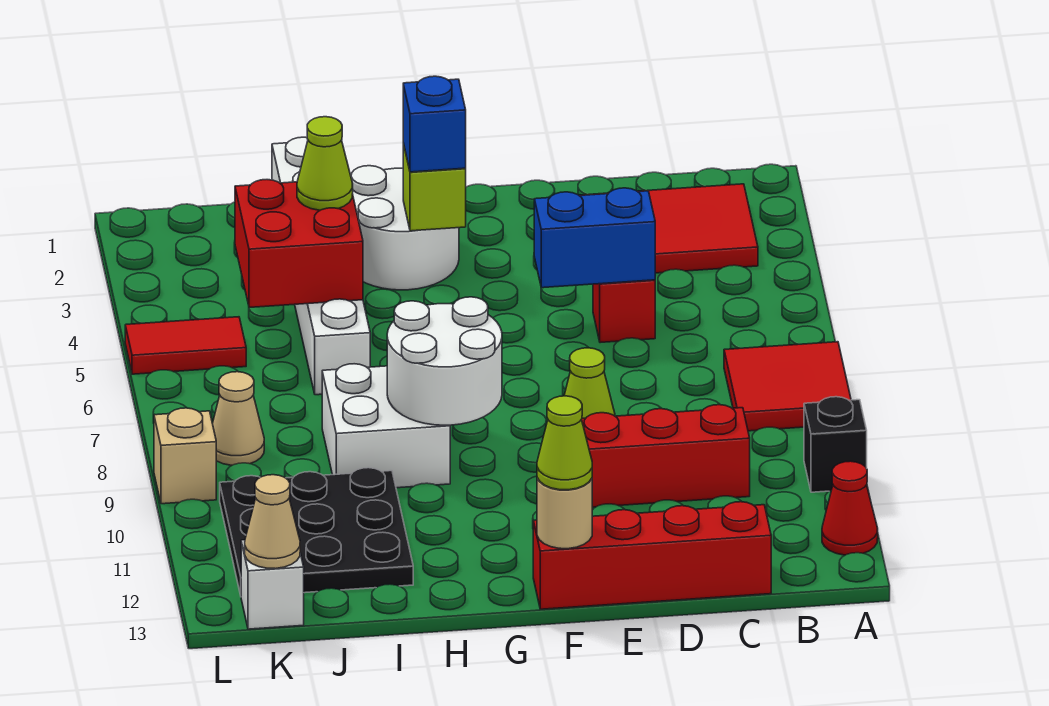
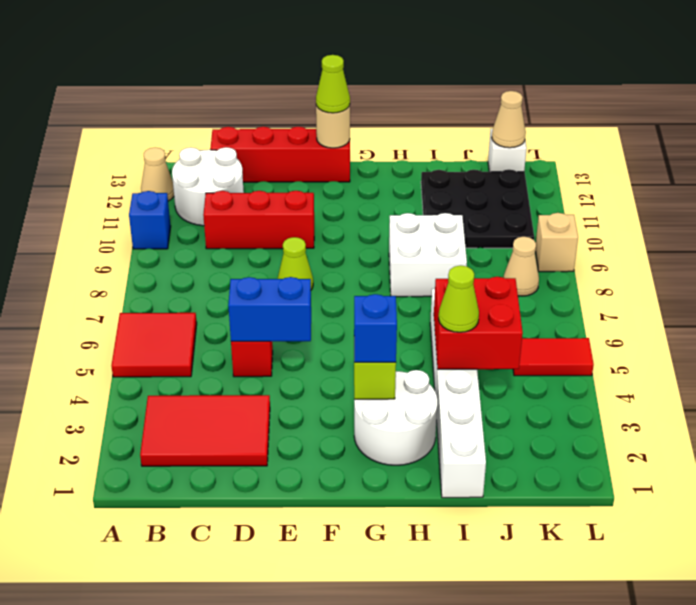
red 2x2 tile [724,342,851,431] -> red 2x2 tile moved to [111,313,197,377]
black 1x1 brick [804,397,867,492] -> blue 1x1 brick [129,191,171,249]
red 1x1 cone [822,461,878,555] -> tan 1x1 cone [141,148,174,201]
white 2x2 round brick [387,297,502,425] -> white 2x2 round brick moved to [172,147,244,226]

